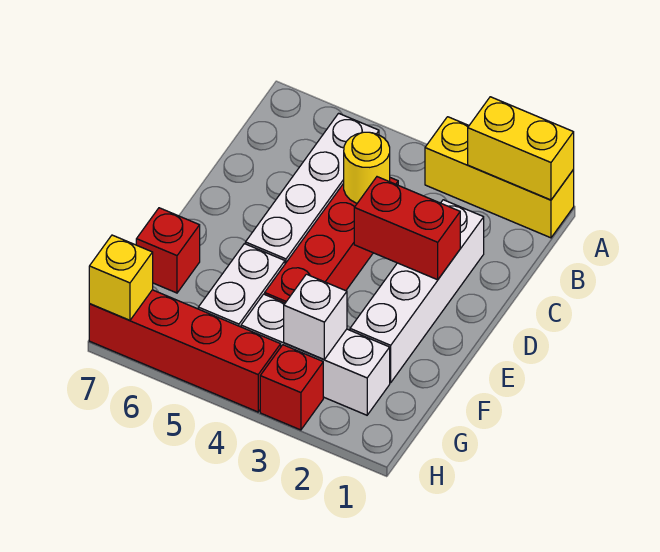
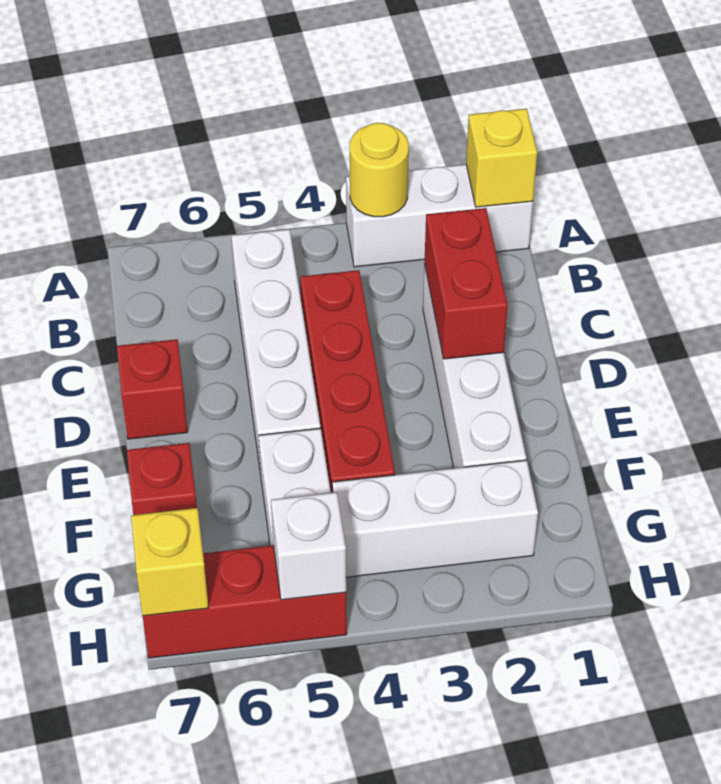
yellow 1x3 brick [425,117,574,238] -> white 1x3 brick [346,164,533,267]
yellow 1x2 brick [468,97,574,200] -> yellow 1x1 brick [466,109,537,207]
yellow 1x1 round brick [344,132,390,203] -> yellow 1x1 round brick moved to [350,123,409,217]
red 1x2 brick [354,177,460,280] -> red 1x2 brick turned to [424,208,508,359]
white 1x1 brick [284,274,347,359] -> white 1x1 brick moved to [271,492,346,600]
red 1x1 brick [260,345,323,430] -> red 1x1 brick moved to [117,339,188,439]
red 1x4 brick [89,290,281,412] -> red 1x3 brick [143,545,347,658]

